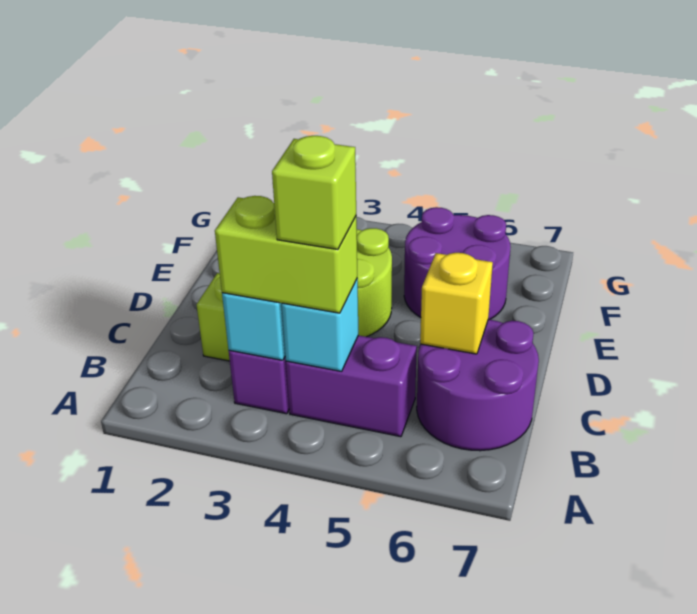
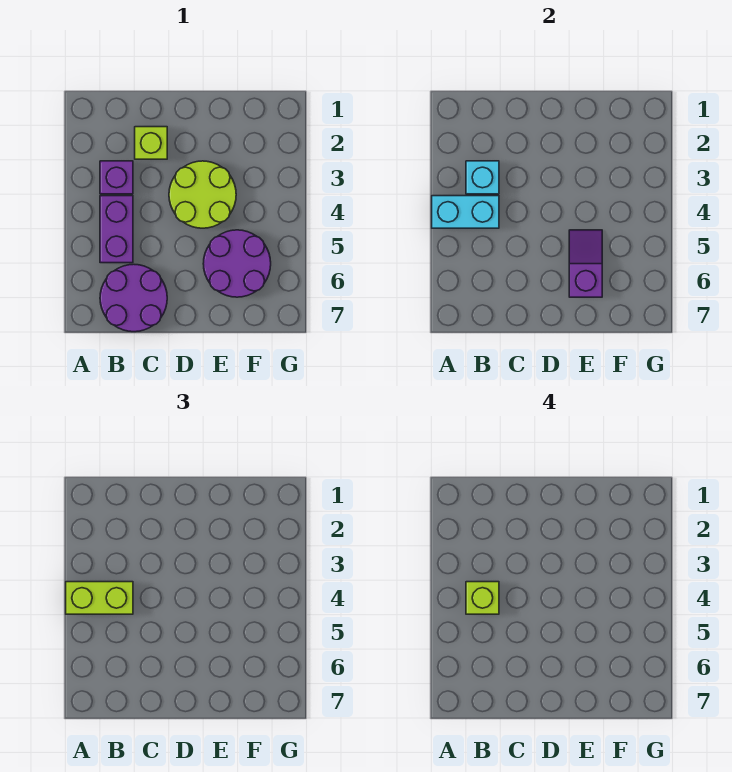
lime 1x2 brick [215,196,357,313] -> lime 1x2 brick turned to [66,582,133,614]
cyan 1x1 brick [282,278,358,371] -> cyan 1x2 brick [432,196,499,228]
yellow 1x1 brick [420,253,493,354] -> none
none -> purple 1x2 slope [569,230,602,297]

